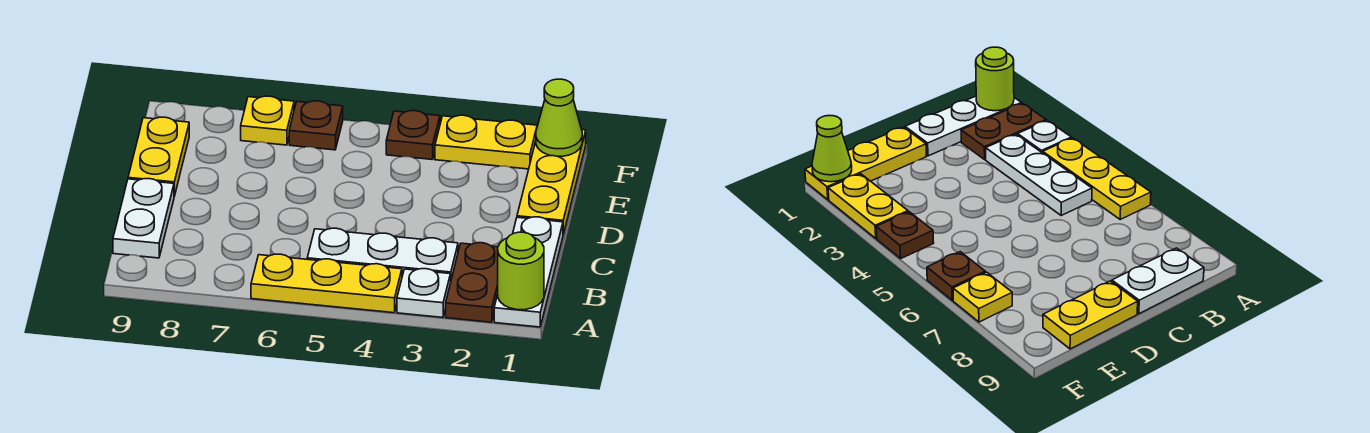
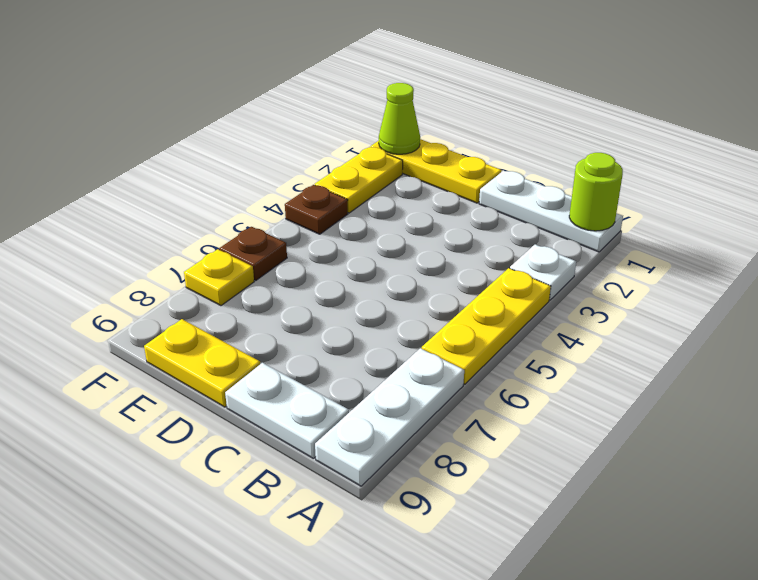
brown 1x2 plate [446,243,498,322] -> none
white 1x3 plate [307,228,458,279] -> white 1x3 plate moved to [315,348,464,486]

